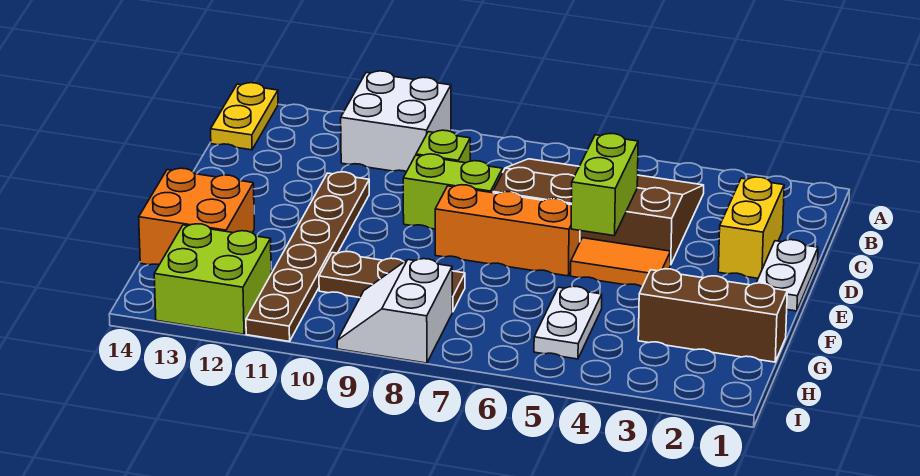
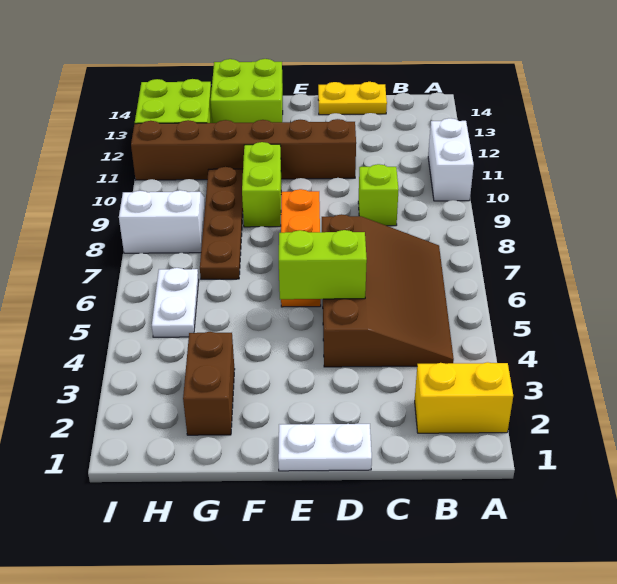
white 2x2 brick [341,71,451,172] -> white 1x2 brick [428,118,474,201]
yellow 1x2 plate [211,83,278,150] -> yellow 1x2 plate moved to [318,82,387,115]
yellow 1x2 brick [718,177,784,278] -> yellow 1x2 brick moved to [415,362,513,433]
lime 1x2 brick [403,154,502,229] -> lime 1x2 brick moved to [242,142,281,227]
brown 1x6 plate [246,172,369,342] -> brown 1x6 brick [131,119,356,180]
orange 1x2 tile [571,238,671,287] -> none
orange 2x2 brick [139,168,254,265] -> lime 2x2 brick [211,59,283,123]
brown 1x3 brick [638,269,787,362] -> brown 1x2 brick [183,332,235,435]
white 1x2 plate [534,286,602,359] -> white 1x2 plate turned to [152,268,199,337]
brown 1x3 plate [319,251,465,312] -> brown 1x4 plate [200,167,243,279]

